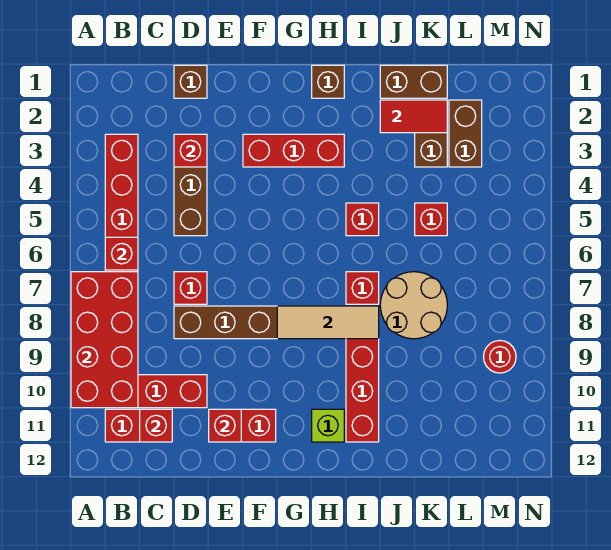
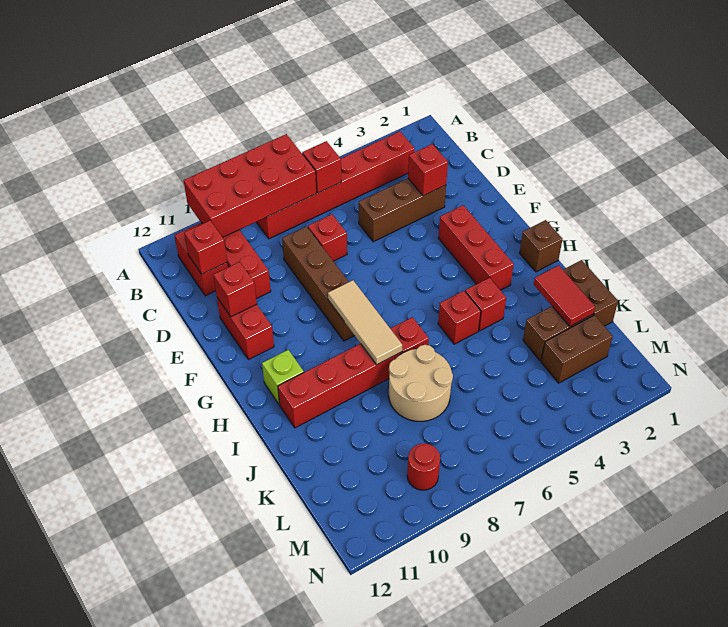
brown 1x1 brick [174,65,207,98] -> none
red 1x1 brick [415,203,447,236] -> red 1x1 brick moved to [465,278,506,331]

